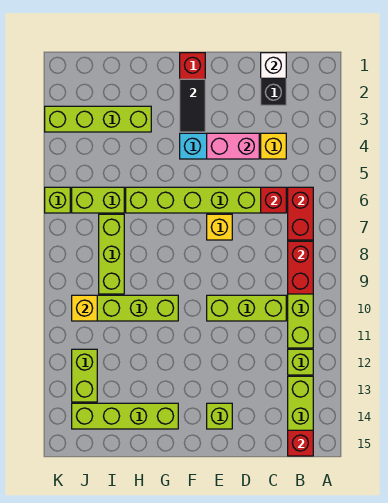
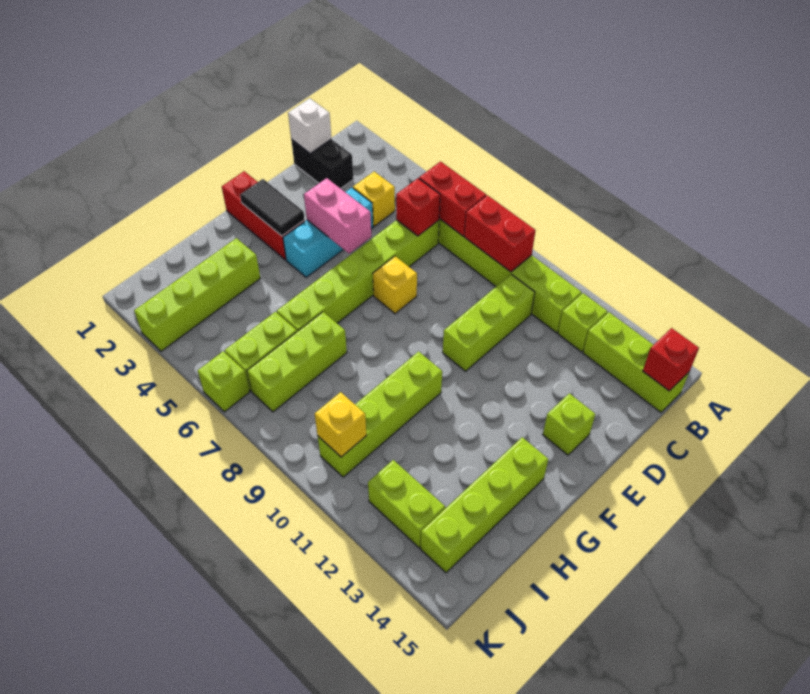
pink 1x2 brick [207,133,259,159] -> pink 1x2 brick turned to [304,178,371,254]
lime 1x3 brick [99,214,124,294] -> lime 1x3 brick turned to [247,312,347,412]

